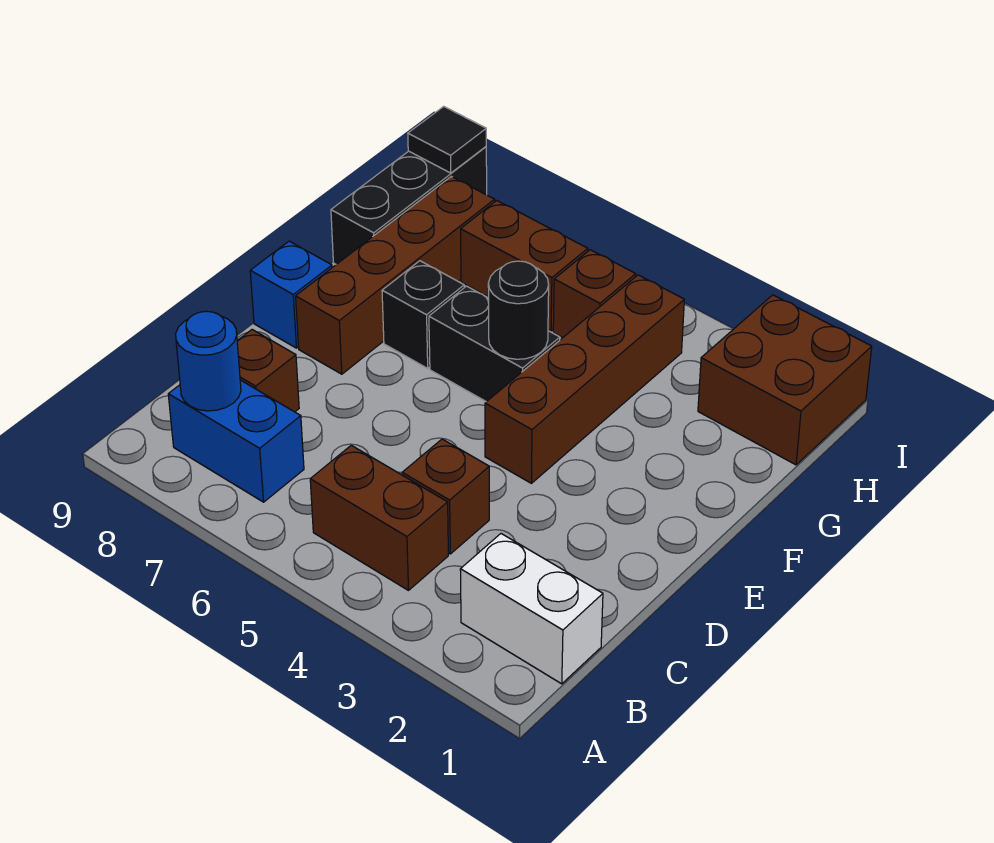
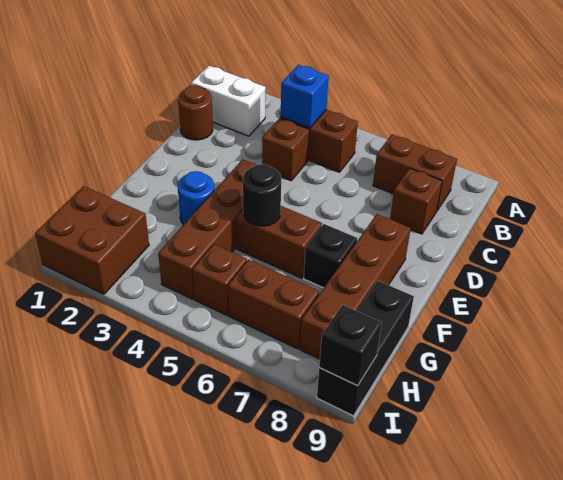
blue 1x2 brick [168,380,304,502] -> brown 1x2 brick [373,134,457,210]
blue 1x1 round brick [176,311,241,411] -> blue 1x1 round brick moved to [178,171,214,225]
none -> brown 1x1 round brick [178,85,213,140]
blue 1x1 brick [250,241,332,348] -> blue 1x1 brick moved to [281,65,329,128]
black 1x2 brick [429,286,560,402] -> brown 1x2 brick [236,206,322,278]
black 1x1 tile [408,106,486,173] -> black 1x1 brick [319,305,382,386]

